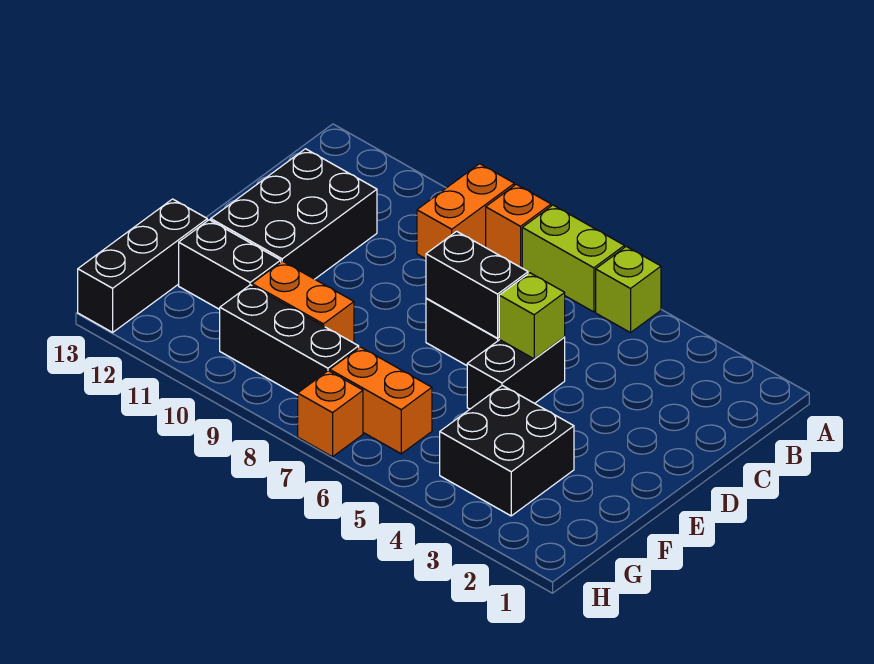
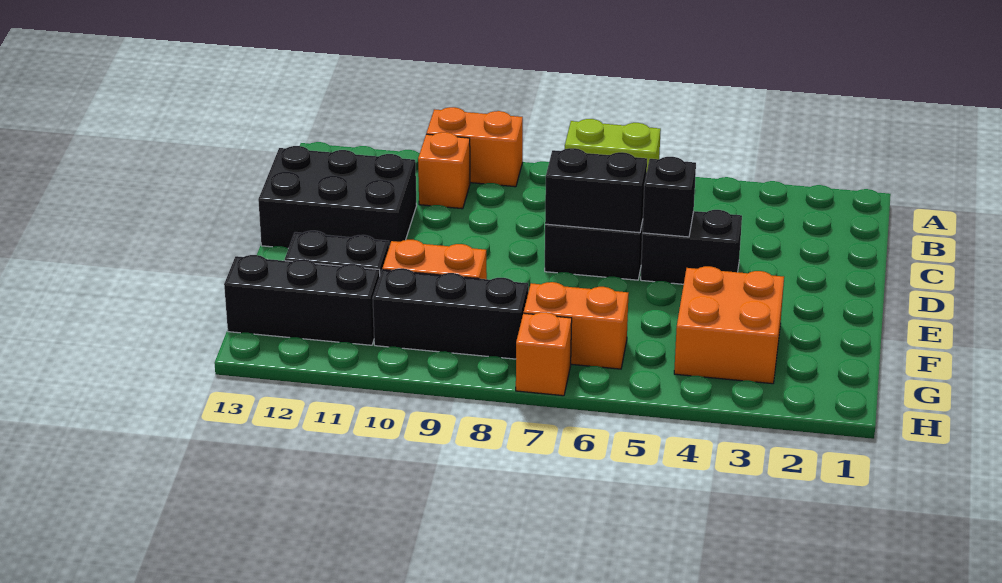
lime 1x1 brick [596,247,661,333] -> none
orange 1x1 brick [486,184,551,268] -> orange 1x1 brick moved to [418,132,470,209]
orange 1x2 brick [417,164,514,259] -> orange 1x2 brick turned to [426,107,523,187]
black 2x3 brick [211,149,377,279] -> black 2x3 brick turned to [258,146,417,248]
black 1x2 brick [467,337,565,409] -> black 1x2 brick turned to [641,210,742,284]
lime 1x1 brick [499,273,565,359] -> black 1x1 brick [643,157,696,237]
black 2x2 brick [440,385,574,516] -> orange 2x2 brick [674,266,784,384]
black 1x3 brick [78,199,207,332] -> black 1x3 brick turned to [224,255,380,345]

